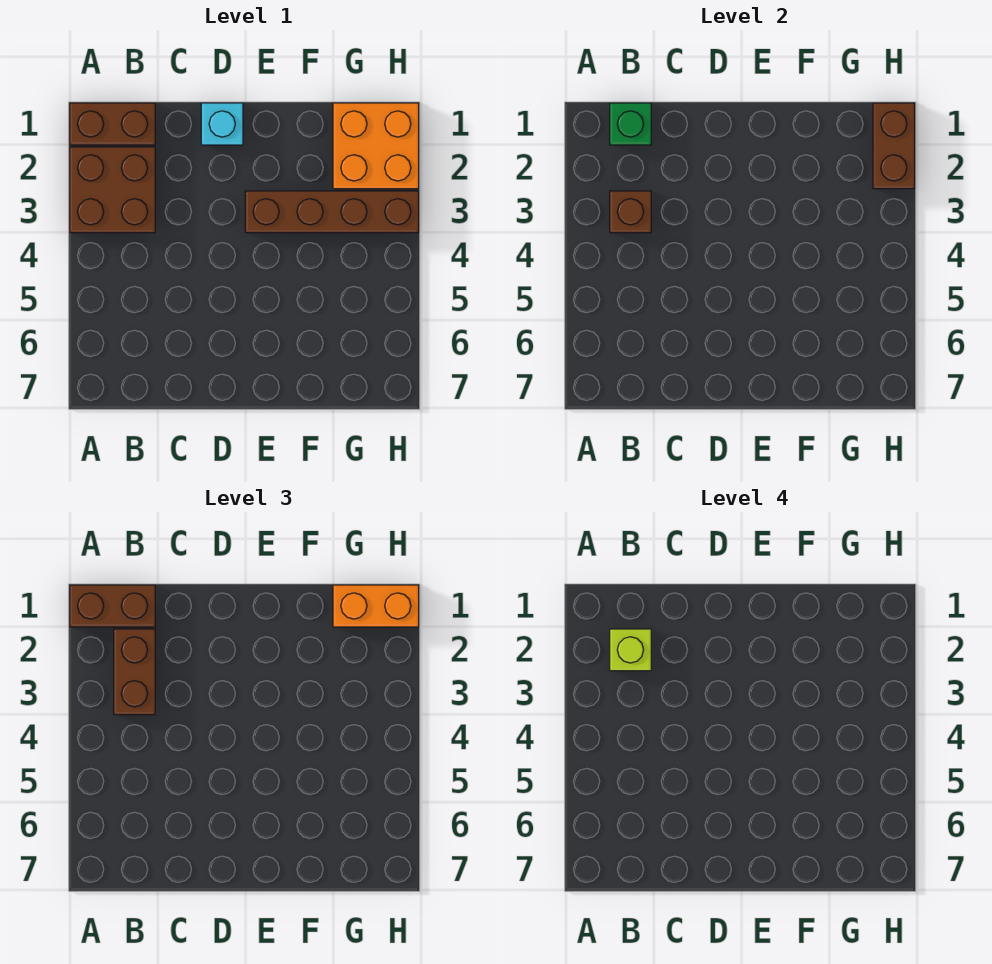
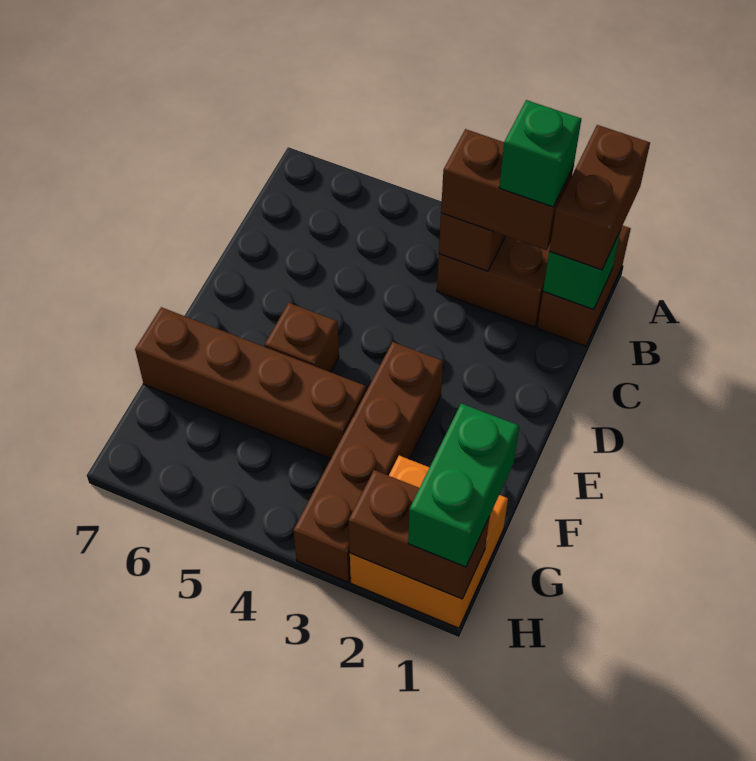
lime 1x1 brick [610,629,651,671] -> green 1x1 brick [499,100,581,207]
cyan 1x1 brick [201,103,243,145] -> none
none -> brown 1x1 brick [265,303,339,372]
none -> brown 1x4 brick [135,307,366,459]
orange 1x2 brick [333,585,419,627] -> green 1x2 brick [408,403,519,567]

